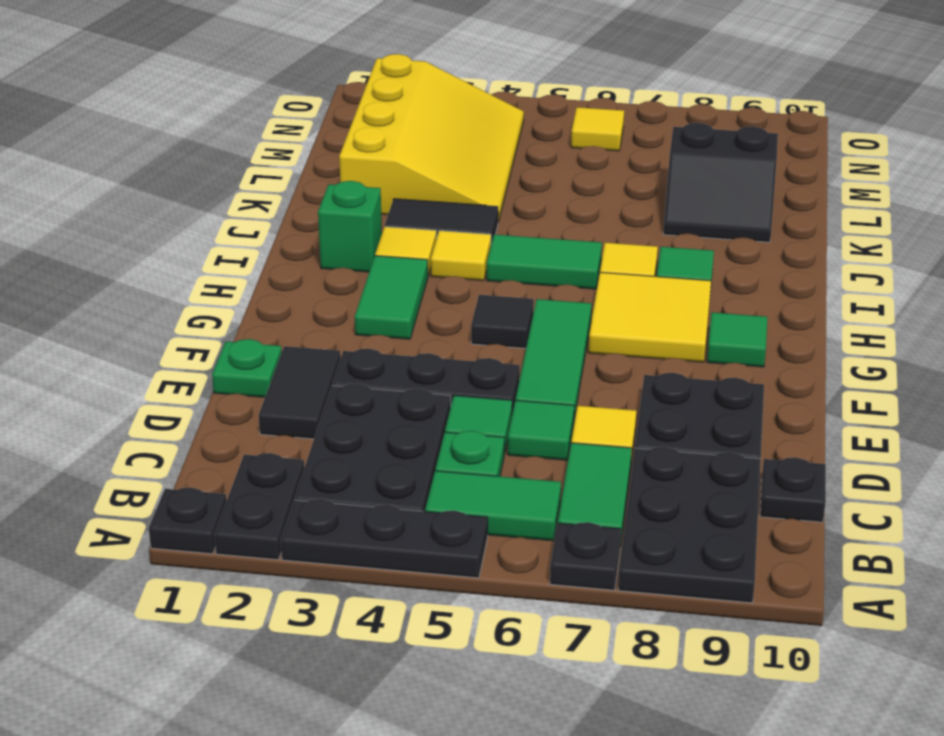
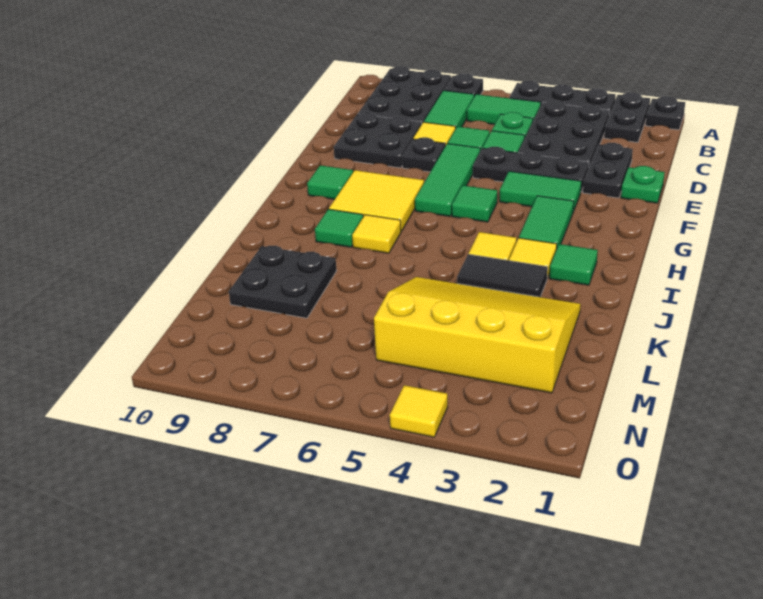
black 1x1 plate [760,457,826,522] -> black 1x1 plate moved to [402,137,445,172]
black 1x2 tile [259,346,341,439] -> black 1x2 plate [583,143,633,198]
black 1x1 tile [471,295,534,348] -> green 1x1 tile [452,185,497,222]
green 1x1 brick [318,181,382,272] -> green 1x1 tile [550,244,598,285]
green 1x2 tile [487,235,602,289] -> green 1x2 tile moved to [500,171,582,212]
yellow 3x4 slope [339,54,524,222] -> yellow 3x4 slope turned to [374,277,581,393]
black 2x2 slope [663,123,778,242] -> black 2x2 plate [229,246,337,318]
yellow 1x1 tile [571,107,624,151] -> yellow 1x1 tile moved to [390,385,448,437]

